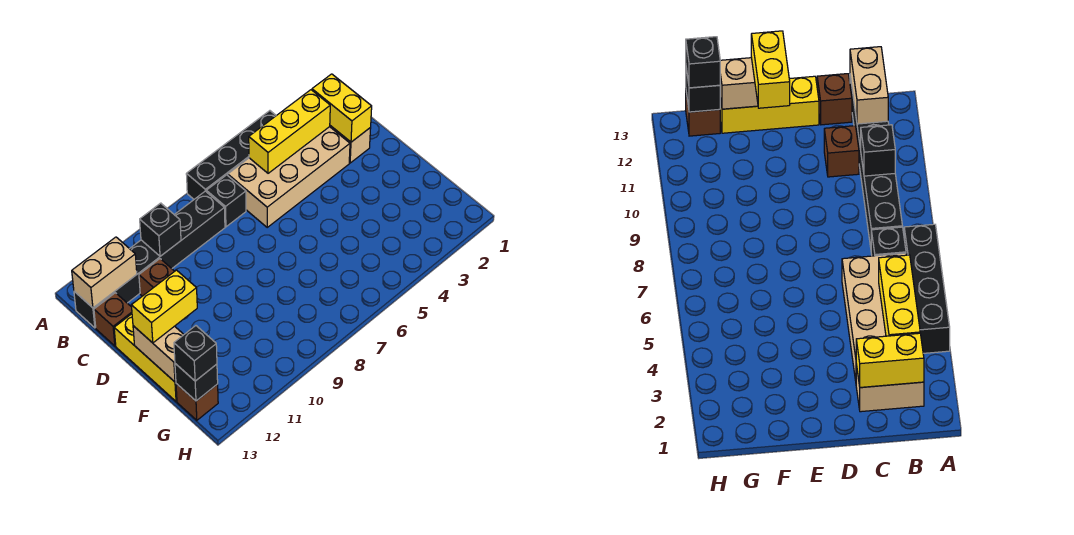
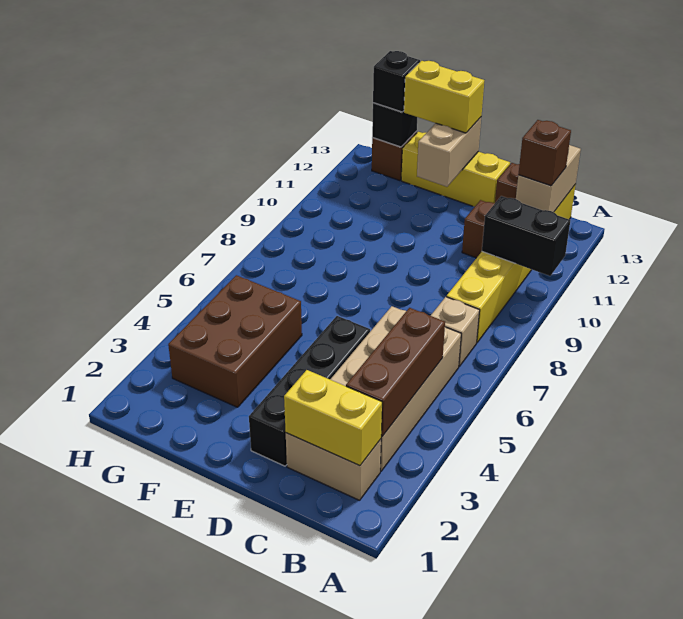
black 1x4 brick [186,111,276,199] -> black 1x4 brick moved to [249,316,370,466]
yellow 1x3 brick [249,90,330,173] -> brown 1x3 brick [346,308,445,437]
black 1x1 brick [206,175,246,227] -> tan 1x1 brick [431,297,480,367]
black 1x6 brick [74,191,225,328] -> yellow 1x6 brick [446,184,576,342]
black 1x1 brick [140,203,181,256] -> black 1x2 brick [482,196,570,276]
none -> brown 1x1 brick [518,120,571,186]
yellow 1x2 brick [131,270,197,343] -> yellow 1x2 brick turned to [404,61,484,133]
tan 1x2 brick [133,326,184,382] -> tan 1x2 brick turned to [417,117,481,187]
none -> brown 2x3 brick [168,275,302,407]

